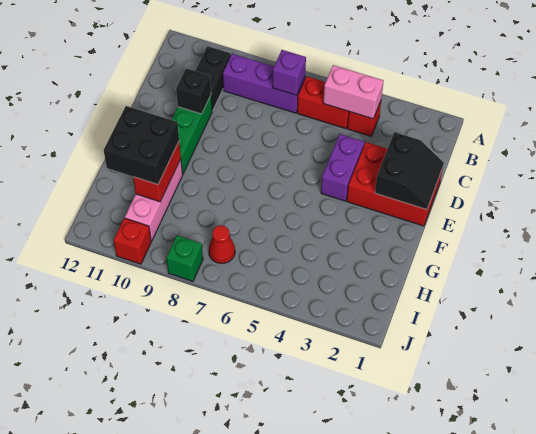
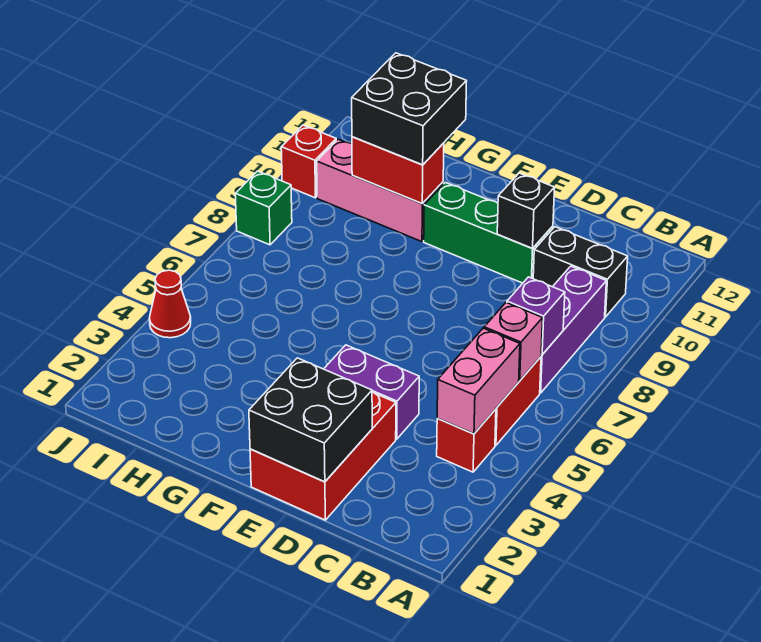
none -> pink 1x1 brick [484,303,543,381]
black 2x2 slope [375,132,444,210] -> black 2x2 brick [249,358,372,482]
red 1x1 cone [209,226,235,263] -> red 1x1 cone moved to [149,270,191,338]

